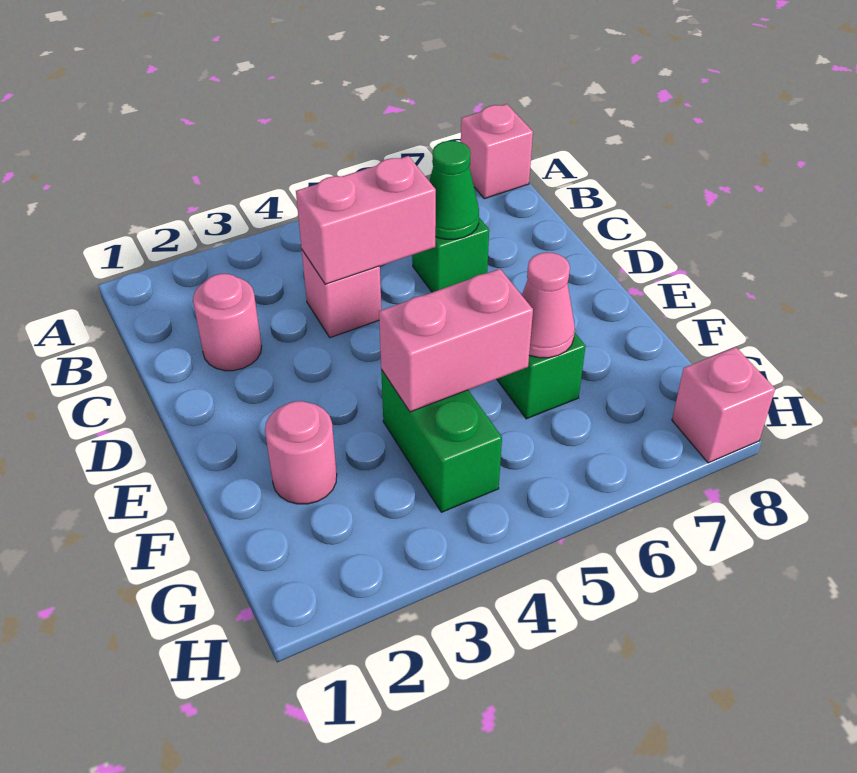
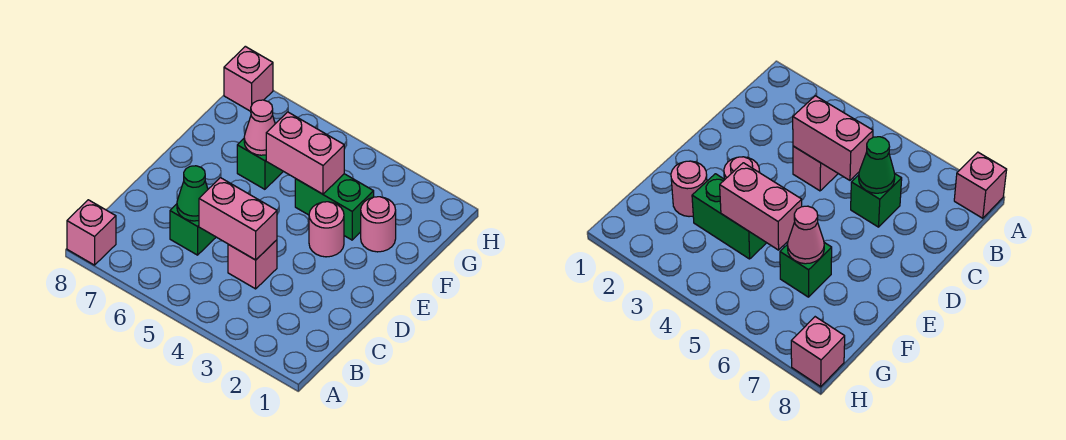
pink 1x1 round brick [193,274,262,371] -> pink 1x1 round brick moved to [309,202,344,257]
green 1x2 brick [381,370,502,512] -> green 1x2 brick turned to [295,174,374,240]

